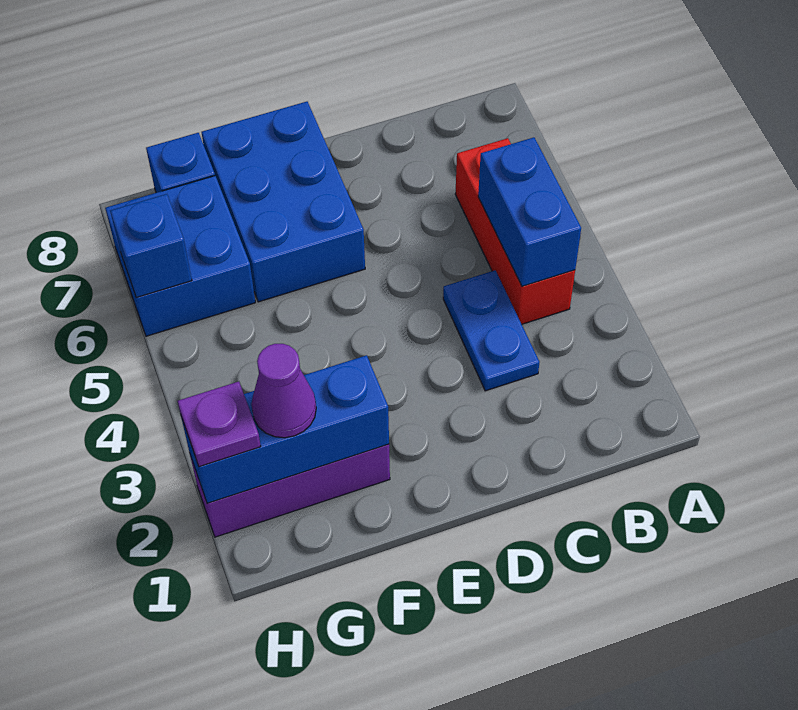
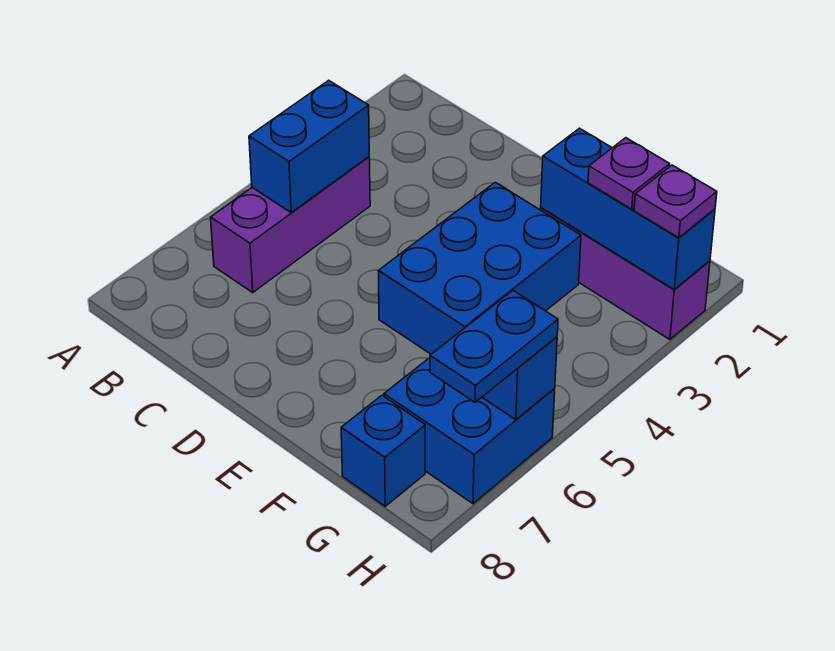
red 1x3 brick [455,138,575,324] -> purple 1x3 brick [211,157,370,292]
blue 1x2 plate [443,270,539,391] -> blue 1x2 plate moved to [430,290,558,402]
blue 2x3 brick [201,102,365,302] -> blue 2x3 brick moved to [378,182,581,354]
purple 1x1 cone [251,344,316,438] -> purple 1x1 plate [588,138,670,209]

